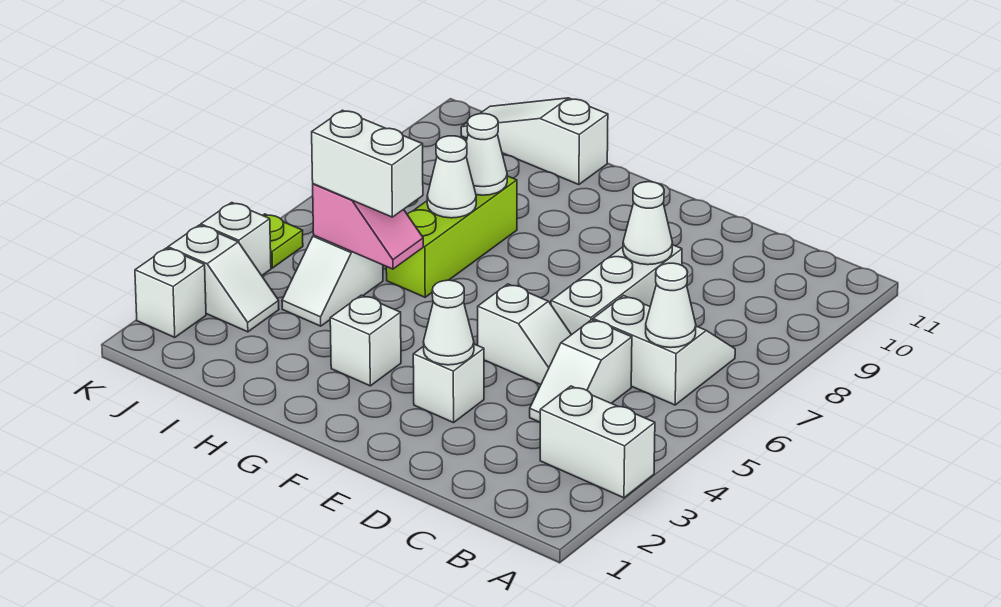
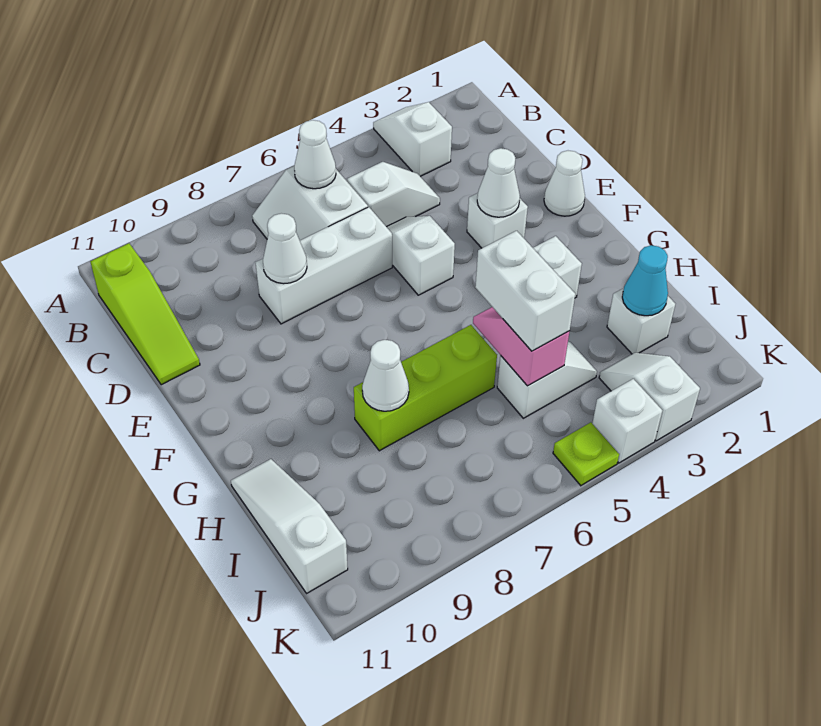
white 1x2 brick [540,386,655,498] -> white 1x2 slope [373,102,452,176]
none -> lime 1x3 slope [90,243,200,385]
white 1x1 cone [427,136,476,218] -> white 1x1 cone moved to [544,151,585,216]
white 1x3 slope [461,98,608,185] -> white 1x3 slope turned to [231,459,348,593]
none -> cyan 1x1 cone [622,245,668,316]
white 1x1 brick [135,248,206,338] -> white 1x1 brick moved to [607,288,675,354]

